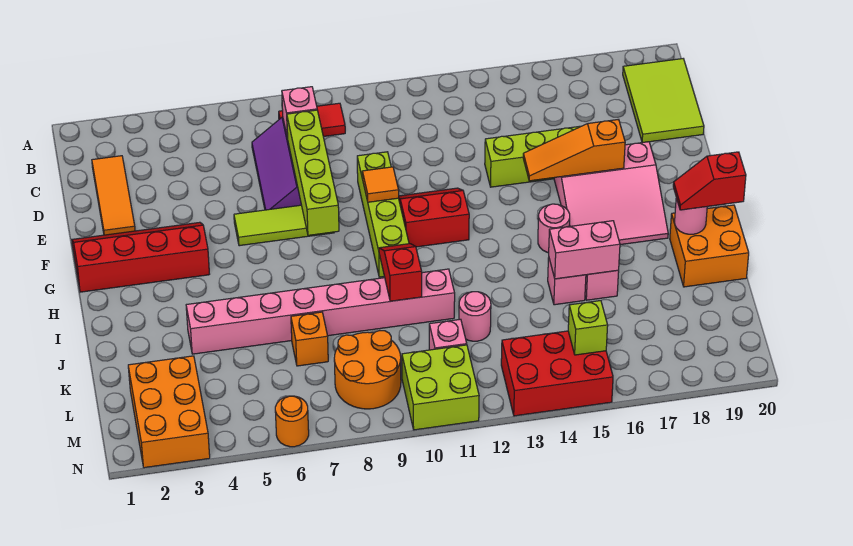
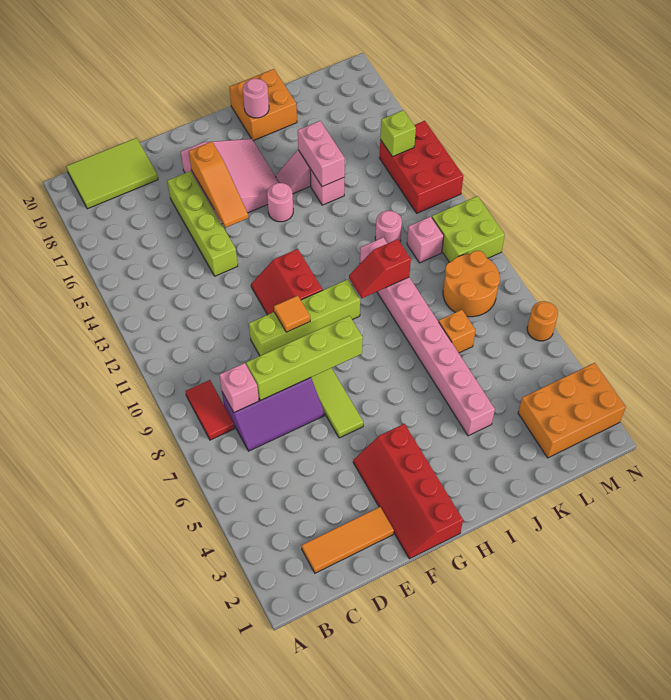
red 1x2 slope [673,152,746,210] -> none

